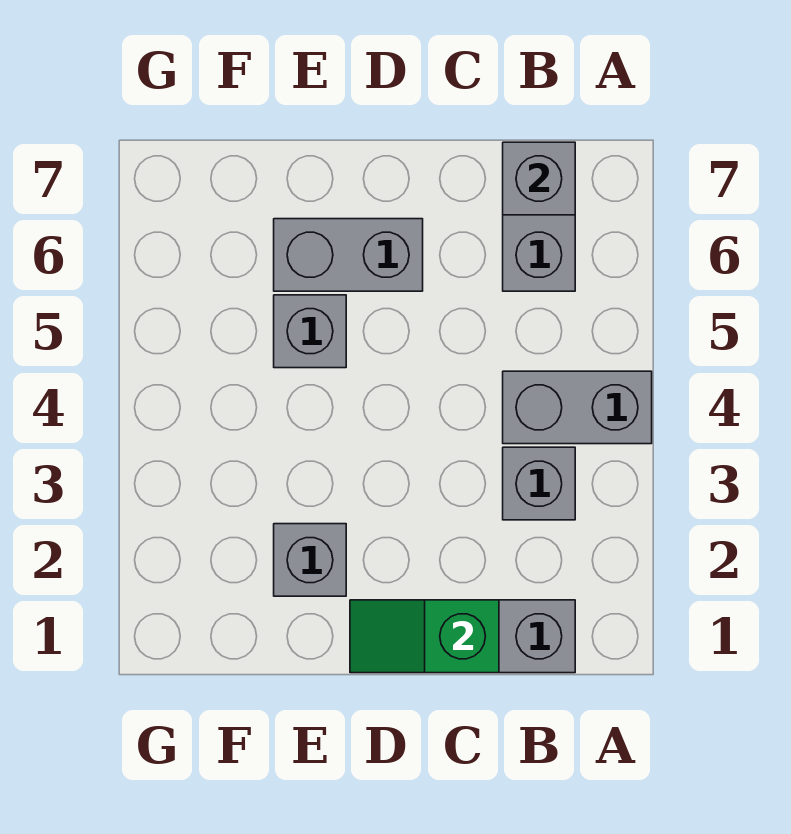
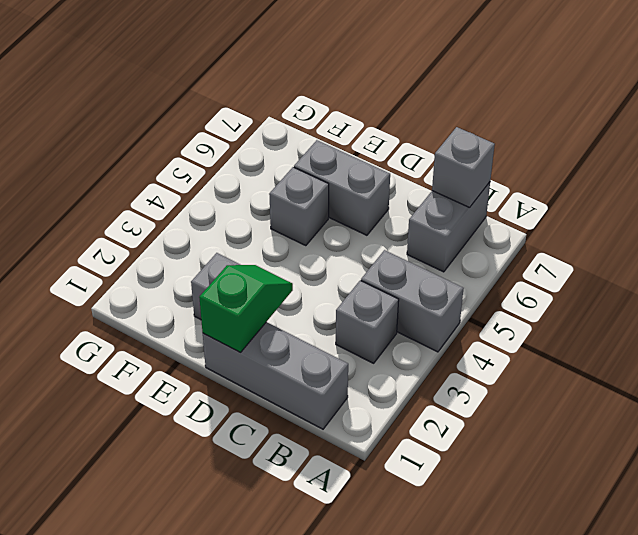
green 1x2 slope [350,600,499,673] -> green 1x2 slope turned to [199,265,293,352]

